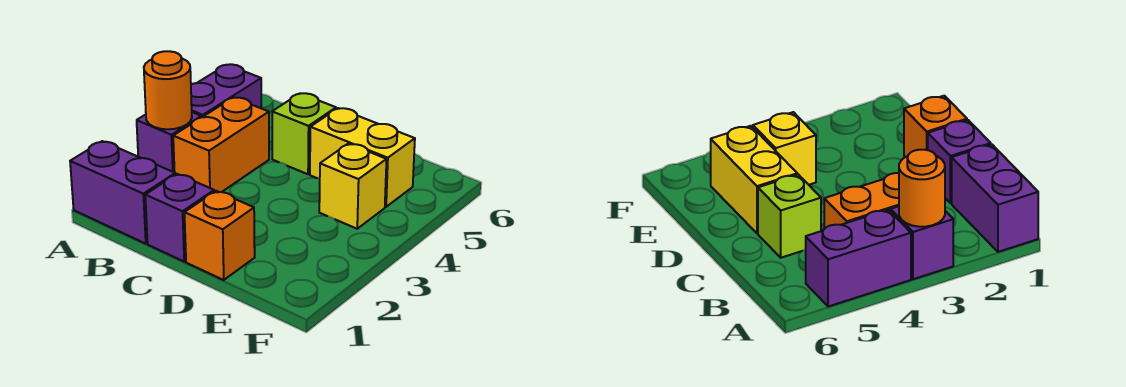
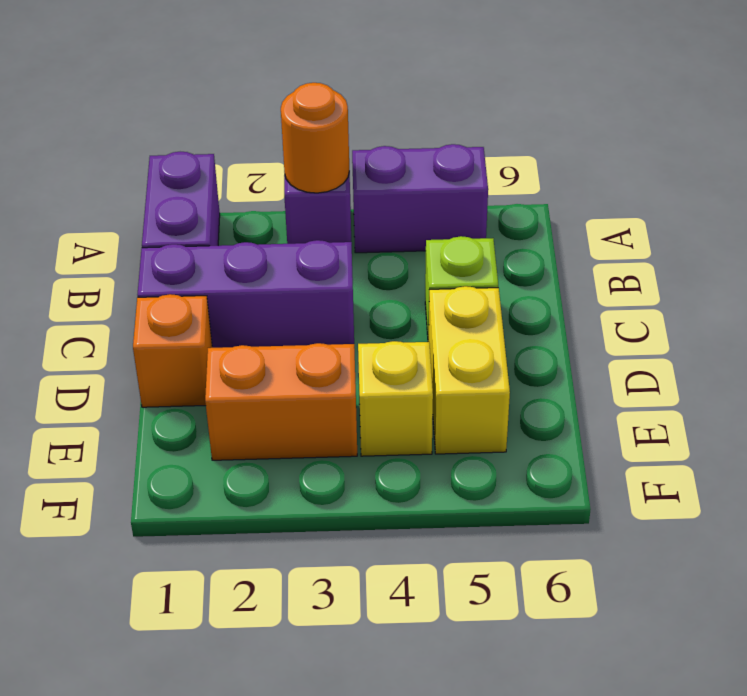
orange 1x2 brick [173,98,269,192] -> orange 1x2 brick moved to [205,343,357,460]
purple 1x1 brick [145,174,214,261] -> purple 1x3 brick [137,240,354,348]

